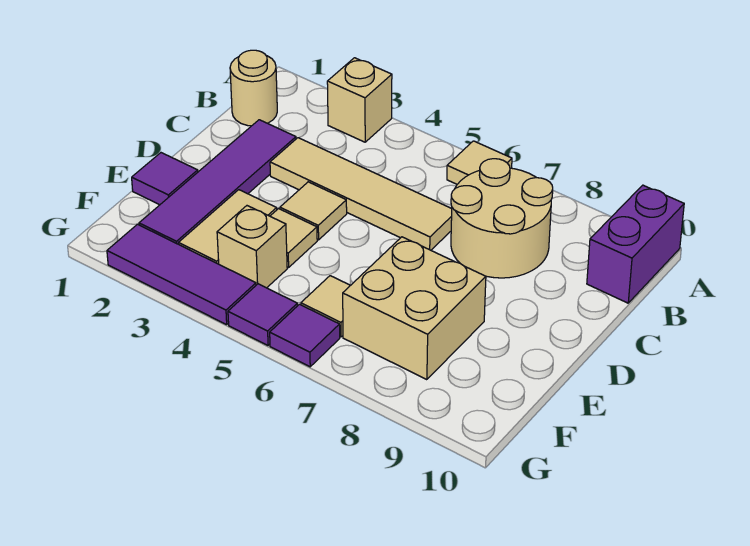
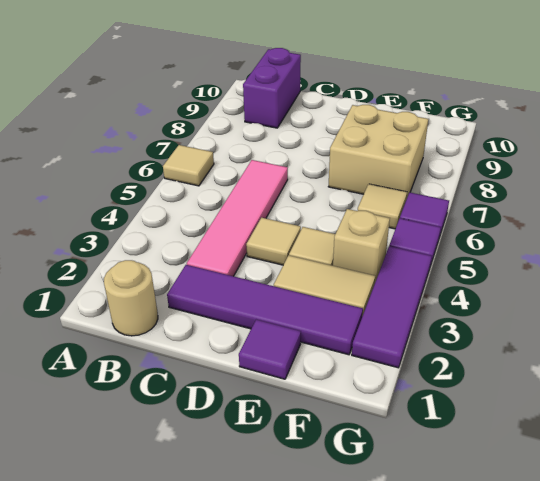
tan 1x1 brick [327,58,392,142] -> none
purple 1x2 brick [587,185,684,303] -> purple 1x2 brick turned to [243,48,301,128]
tan 2x2 round brick [451,159,553,278] -> none
tan 1x4 tile [270,138,452,250] -> pink 1x4 tile [187,160,288,276]

